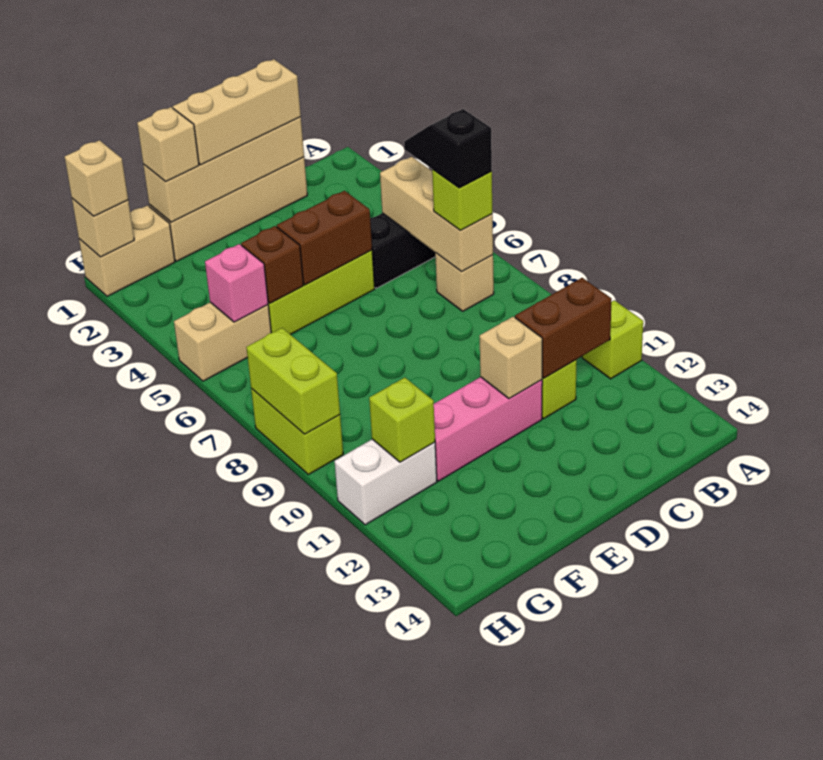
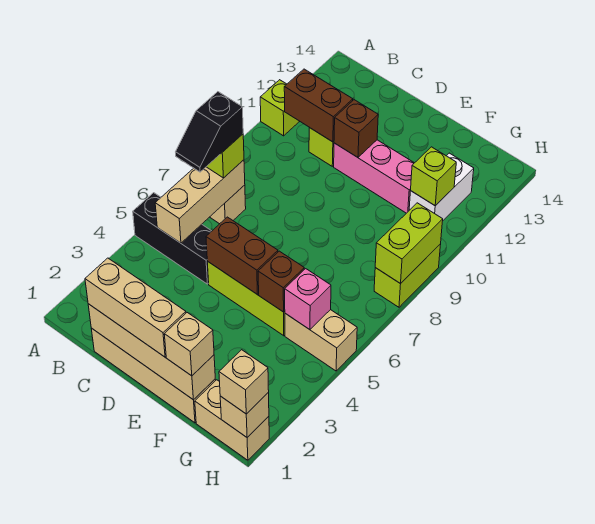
tan 1x1 brick [480,317,542,399] -> brown 1x1 brick [334,100,378,157]
white 1x2 brick [335,439,437,525] -> white 1x2 brick turned to [409,153,474,220]

